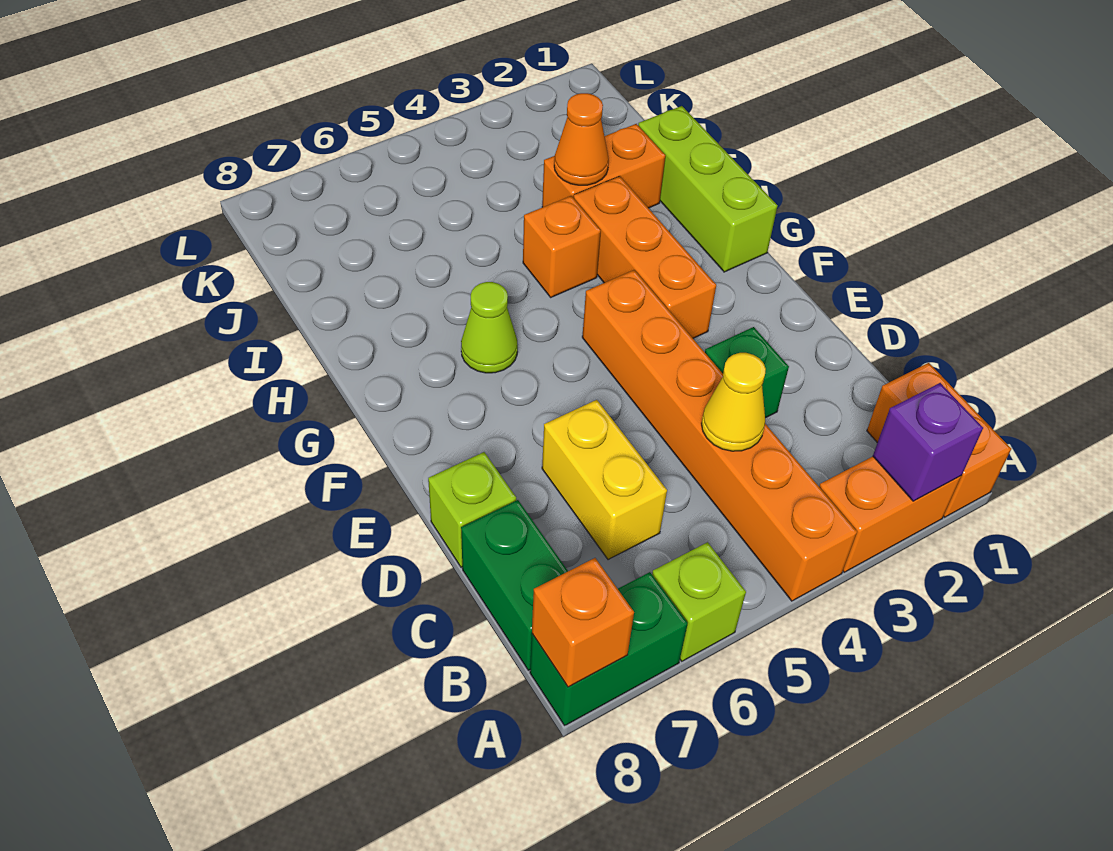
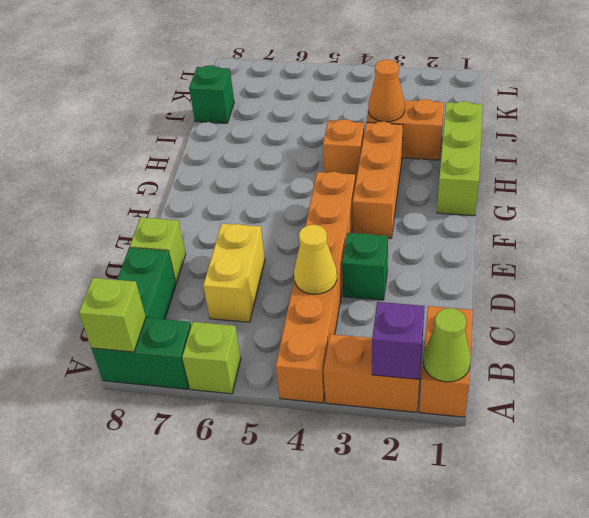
orange 1x1 brick [532,558,634,687] -> lime 1x1 brick [79,278,146,352]
lime 1x1 cone [461,282,518,373] -> lime 1x1 cone moved to [423,308,471,382]
none -> green 1x1 brick [189,65,234,123]

